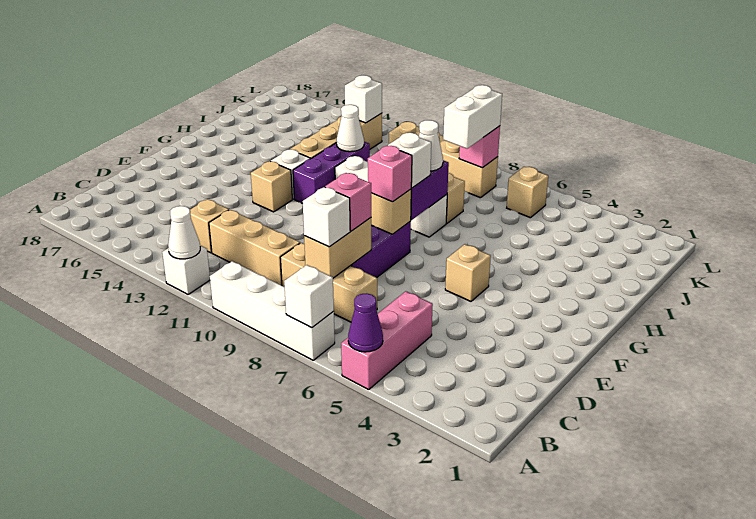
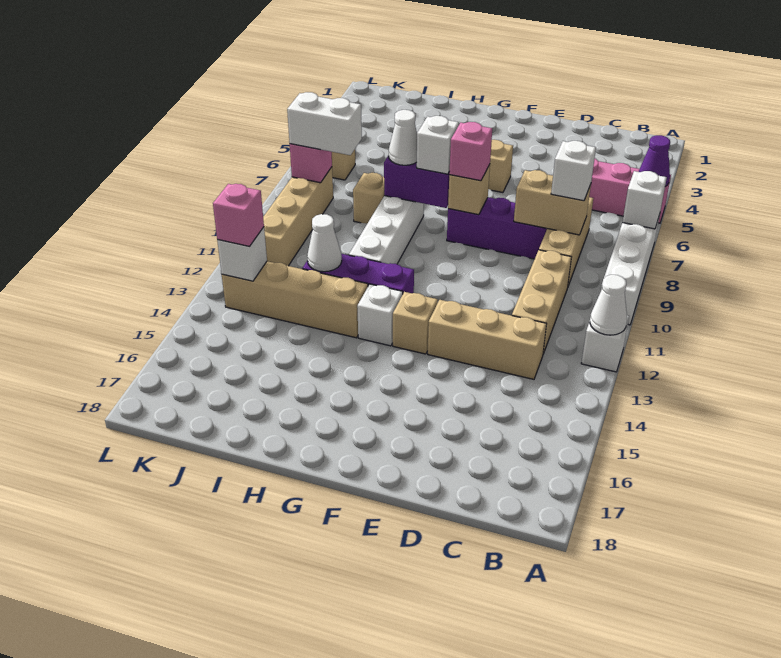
tan 1x1 brick [190,199,229,253] -> tan 1x3 brick [428,300,546,379]
pink 1x1 brick [325,173,371,231] -> pink 1x1 brick moved to [213,184,264,247]

